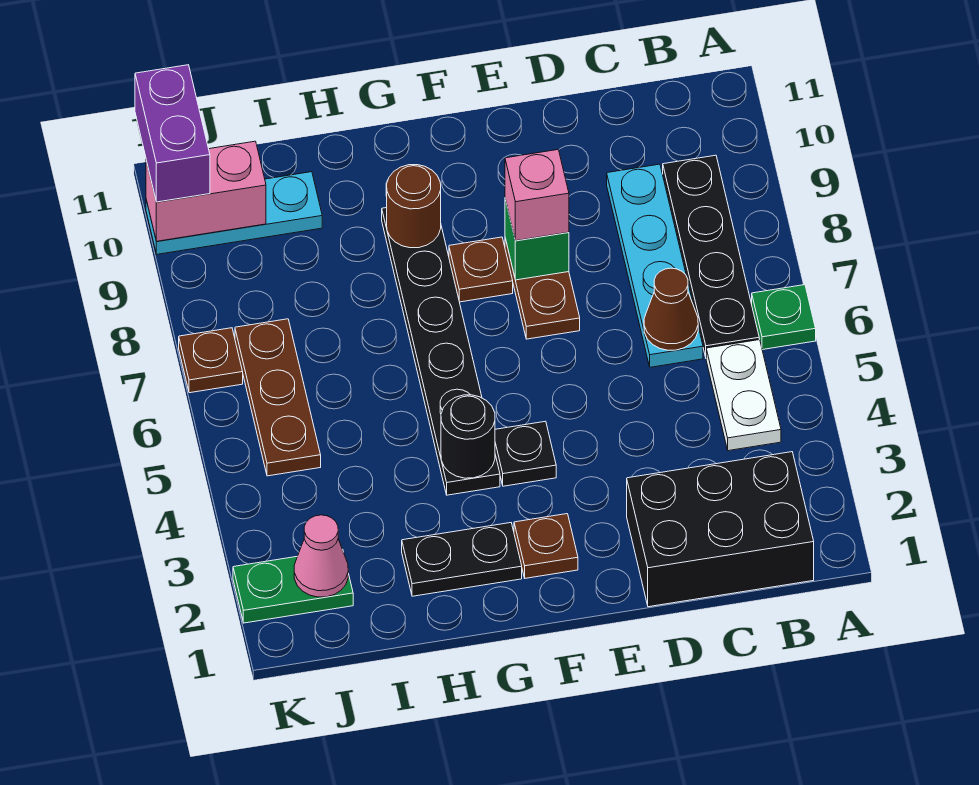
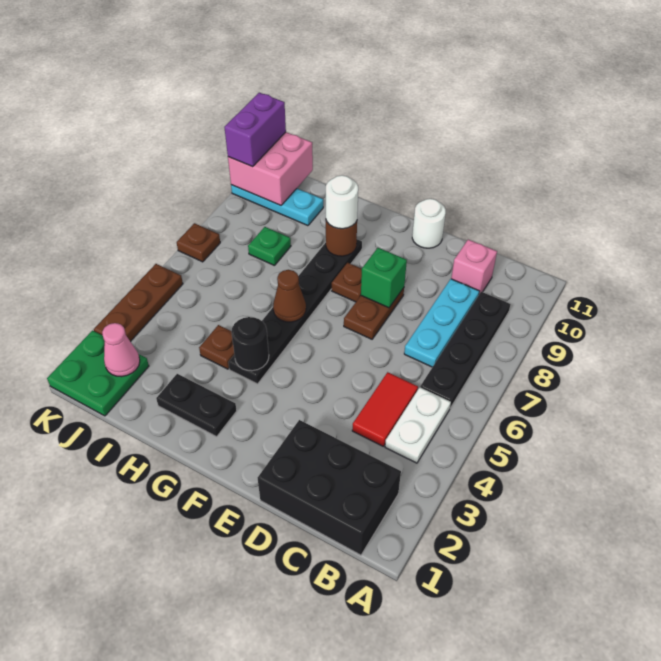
green 1x1 plate [752,285,816,350] -> green 1x1 plate moved to [248,227,291,266]
none -> red 1x2 tile [352,372,418,447]
cyan 1x4 plate [607,164,703,367] -> cyan 1x3 plate [404,279,479,367]
brown 1x1 cone [644,268,698,350] -> brown 1x1 cone moved to [273,270,306,322]
pink 1x1 brick [505,150,569,241] -> pink 1x1 brick moved to [451,240,497,294]
none -> white 1x1 round brick [412,199,446,248]
brown 1x1 plate [514,514,578,578] -> brown 1x1 plate moved to [199,325,234,369]
black 1x1 plate [495,421,556,486] -> none
none -> white 1x1 round brick [326,175,358,229]
green 1x2 plate [233,557,353,623] -> green 2x2 plate [47,331,149,416]
brown 1x3 plate [235,319,321,476] -> brown 1x3 plate moved to [94,264,183,342]
pink 1x2 brick [146,141,266,241] -> pink 2x2 brick [228,132,313,205]

